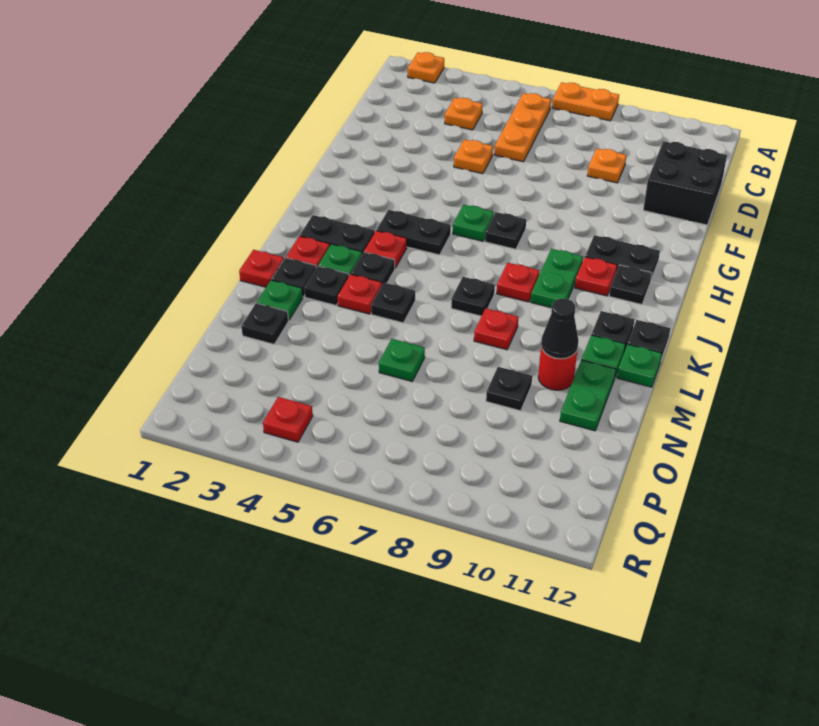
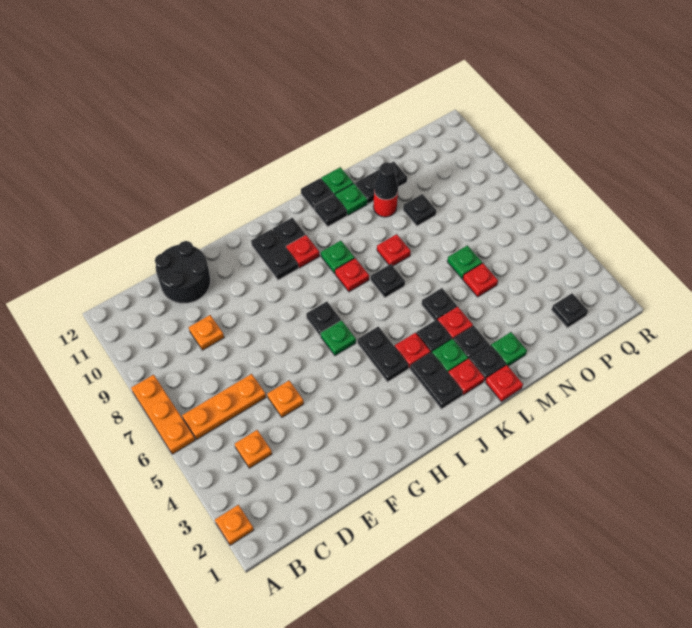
orange 1x2 plate [552,83,619,121] -> orange 1x3 plate [131,375,195,454]
black 2x2 brick [643,141,727,225] -> black 2x2 round brick [155,241,211,303]
green 1x2 plate [531,249,583,308] -> green 1x1 plate [321,241,355,273]
green 1x2 plate [560,360,616,431] -> black 1x2 plate [355,162,407,204]
black 1x1 plate [241,303,288,344] -> black 1x1 plate moved to [551,293,588,328]
red 1x1 plate [263,397,313,442] -> red 1x1 plate moved to [463,263,498,297]

